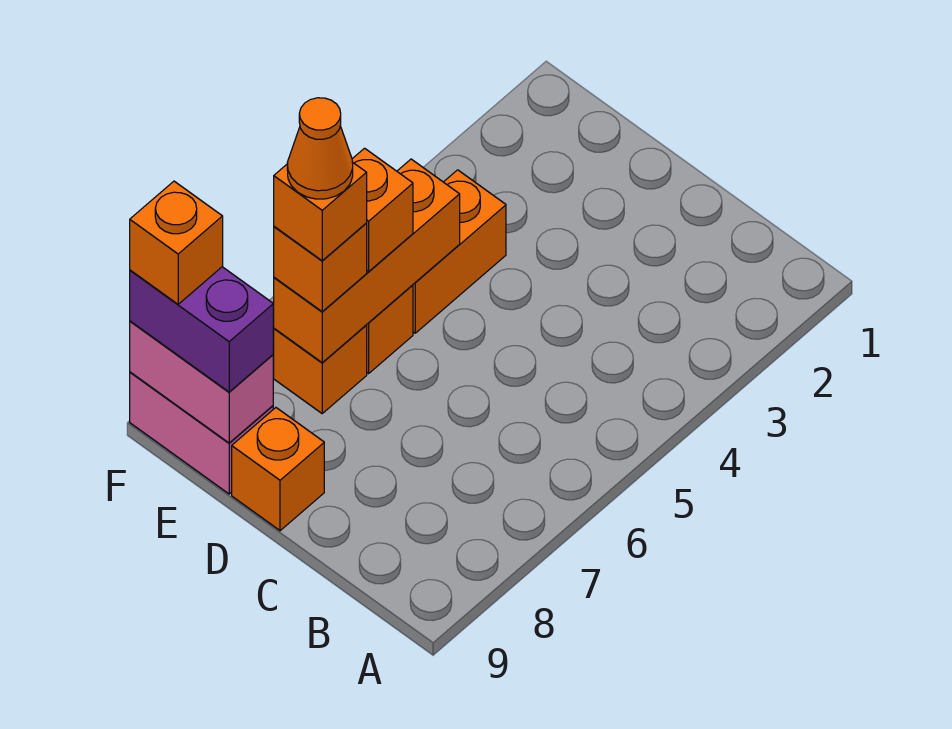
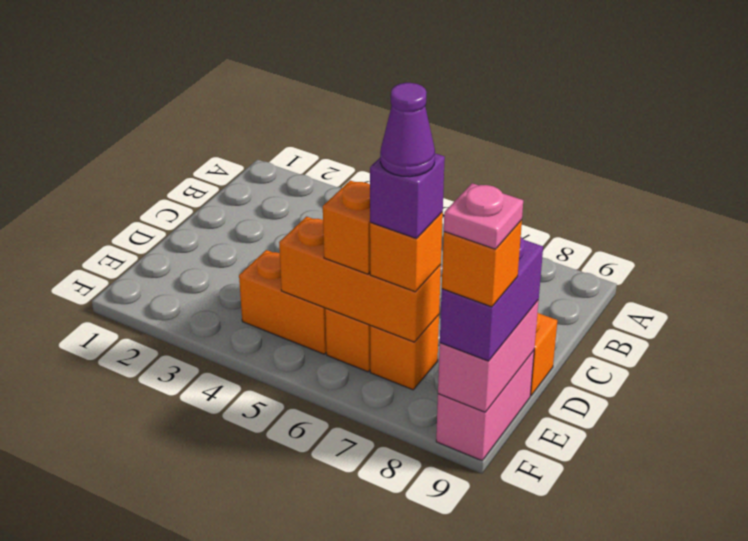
orange 1x1 brick [274,162,367,261] -> purple 1x1 brick [370,153,445,239]
orange 1x1 cone [287,98,353,199] -> purple 1x1 cone [380,83,435,177]
none -> pink 1x1 plate [444,183,523,249]

